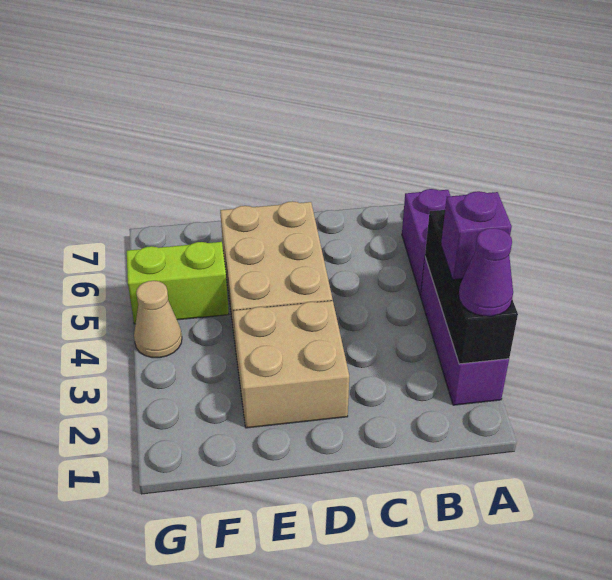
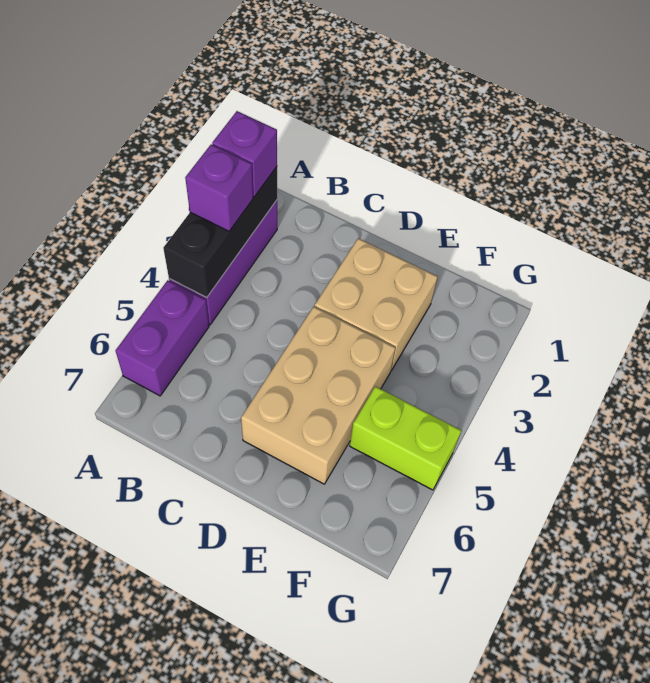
purple 1x1 cone [459,228,513,316] -> purple 1x1 brick [212,111,277,197]
tan 1x1 cone [134,281,182,358] -> none

